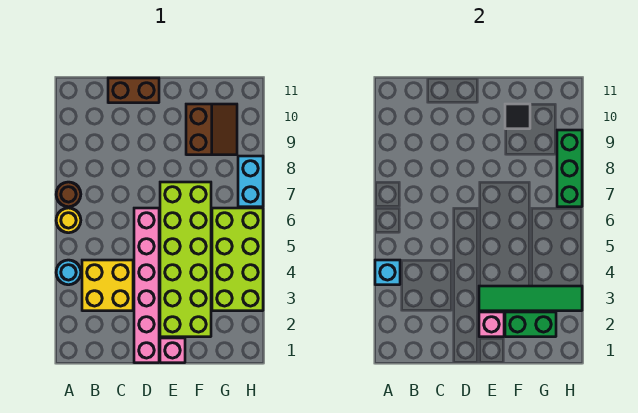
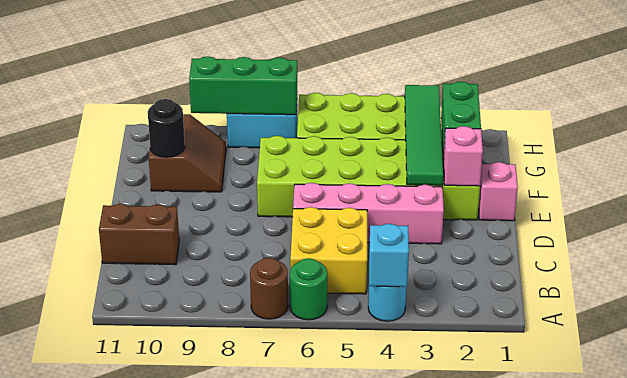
yellow 1x1 round brick [56,208,81,233] -> green 1x1 round brick [290,258,327,320]
yellow 2x2 brick [82,260,133,311] -> yellow 2x2 brick moved to [290,207,367,294]
brown 1x2 brick [108,78,159,103] -> brown 1x2 brick turned to [99,204,179,265]
pink 1x6 brick [134,208,159,363] -> pink 1x4 brick [293,183,444,244]
brown 2x2 slope [186,104,237,155] -> brown 2x2 slope turned to [149,114,226,192]
black 1x1 tile [505,104,530,129] -> black 1x1 round brick [148,99,185,157]

